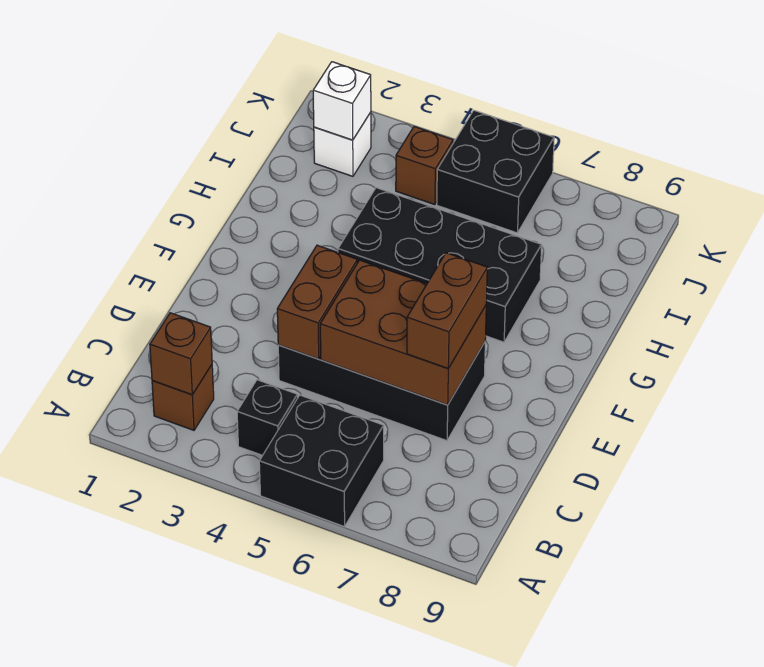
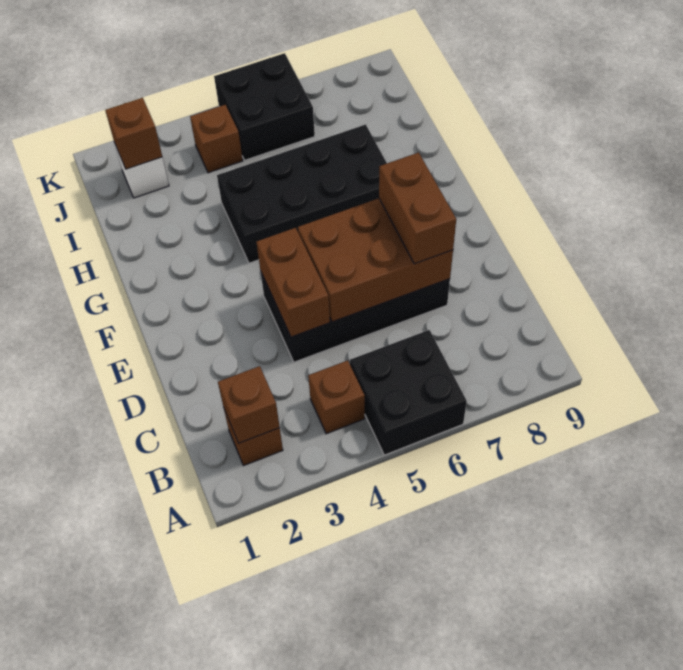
black 1x1 brick [237,380,298,455] -> brown 1x1 brick [308,360,365,434]
white 1x1 brick [313,62,371,140] -> brown 1x1 brick [105,98,162,169]

